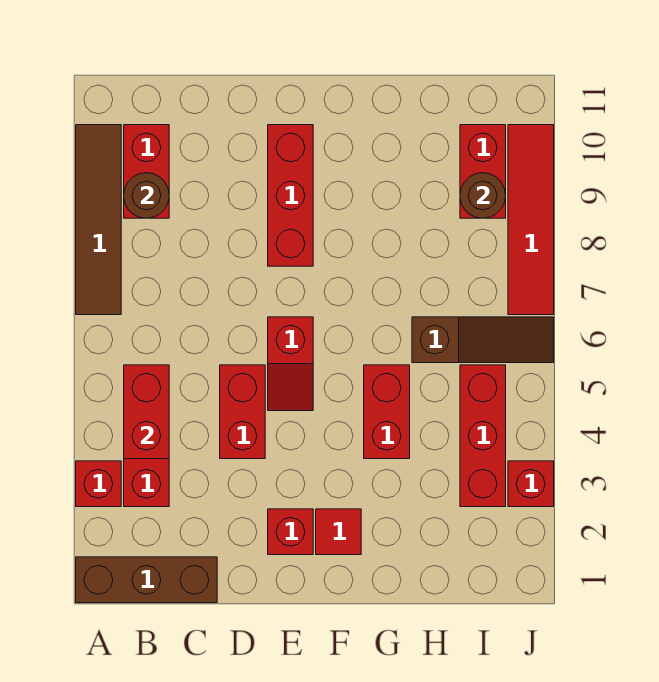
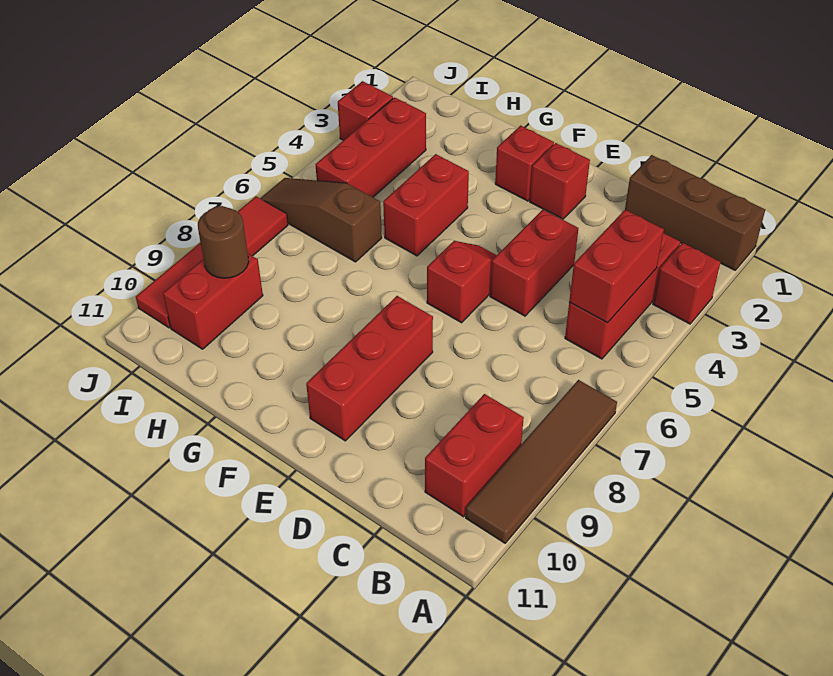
brown 1x1 round brick [124,173,169,218] -> none
red 1x1 tile [316,509,361,555] -> red 1x1 brick [495,126,554,201]

